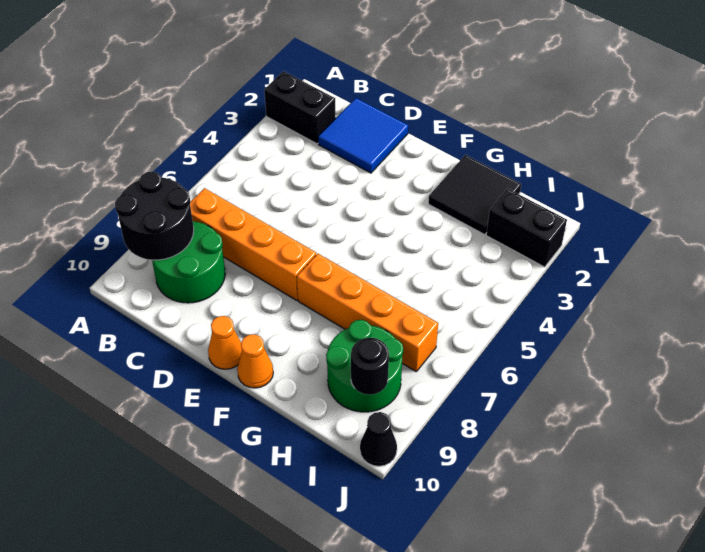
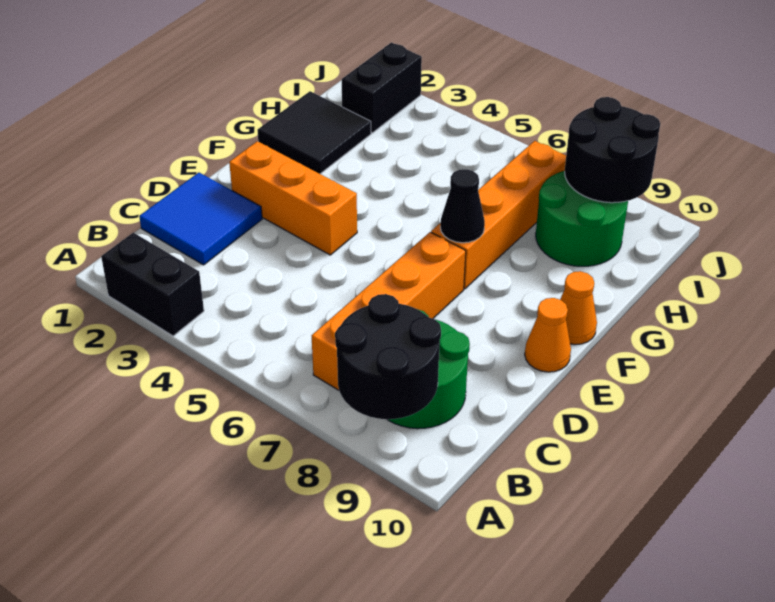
black 1x2 brick [264,71,336,144] -> black 1x2 brick turned to [101,233,204,336]
none -> orange 1x3 brick [229,141,357,255]
black 1x1 round brick [351,338,389,395] -> black 2x2 round brick [565,97,660,203]
black 1x1 cone [360,412,397,466] -> black 1x1 cone moved to [440,169,485,243]

